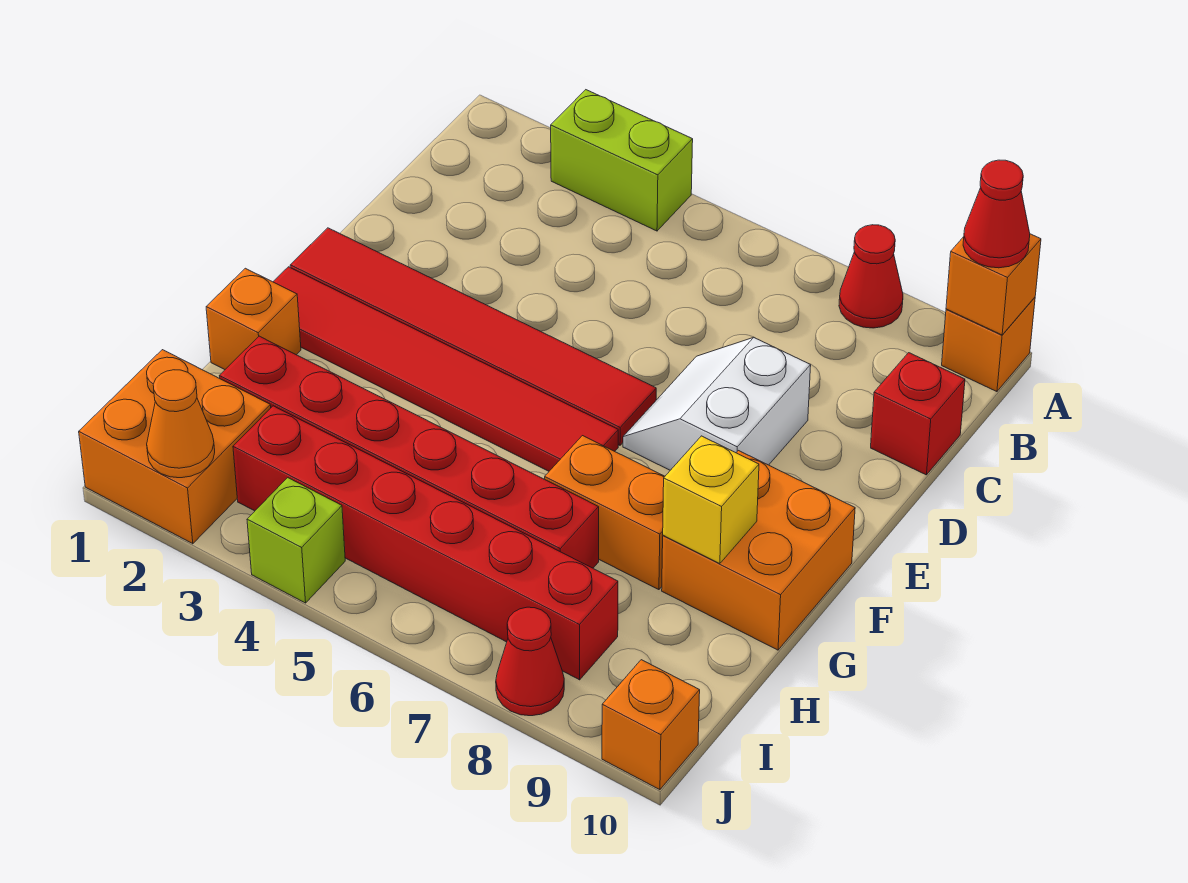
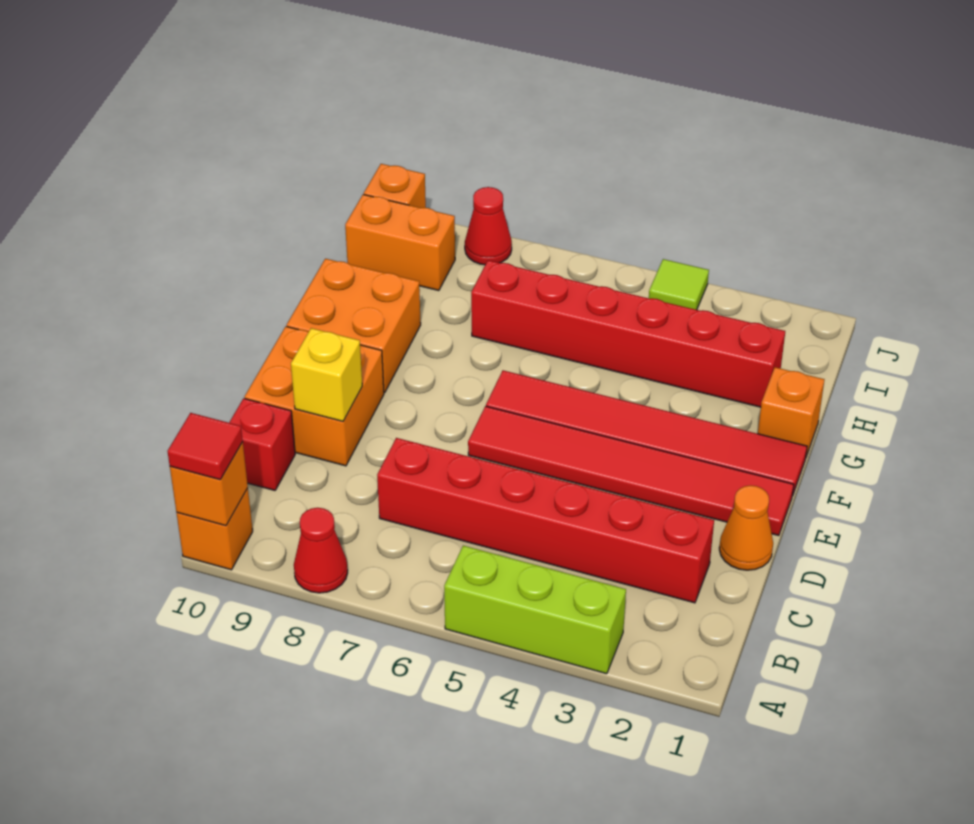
lime 1x2 brick [551,90,693,231] -> lime 1x3 brick [444,546,626,674]
red 1x1 cone [963,160,1030,268] -> red 1x1 tile [167,413,243,480]
white 2x2 slope [623,338,811,470] -> none
orange 1x2 brick [545,436,665,590] -> orange 1x2 brick moved to [345,194,455,291]
yellow 1x1 brick [663,436,759,564] -> yellow 1x1 brick moved to [291,328,362,421]
orange 2x2 brick [79,350,271,544] -> orange 2x2 brick moved to [245,326,384,466]
red 1x6 brick [233,406,618,680] -> red 1x6 brick moved to [377,438,714,603]
orange 1x1 cone [147,370,215,478] -> orange 1x1 cone moved to [719,485,773,570]
lime 1x1 brick [247,478,345,603] -> lime 1x1 tile [649,259,709,310]

